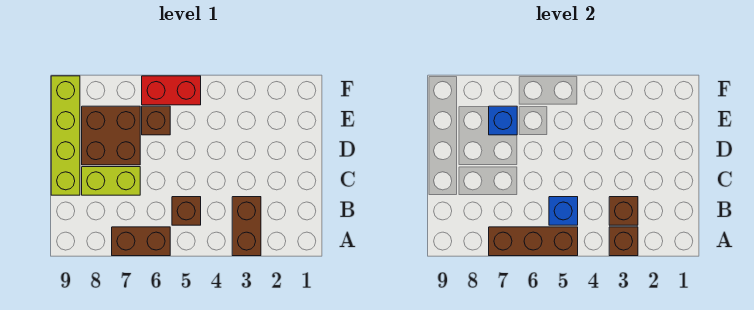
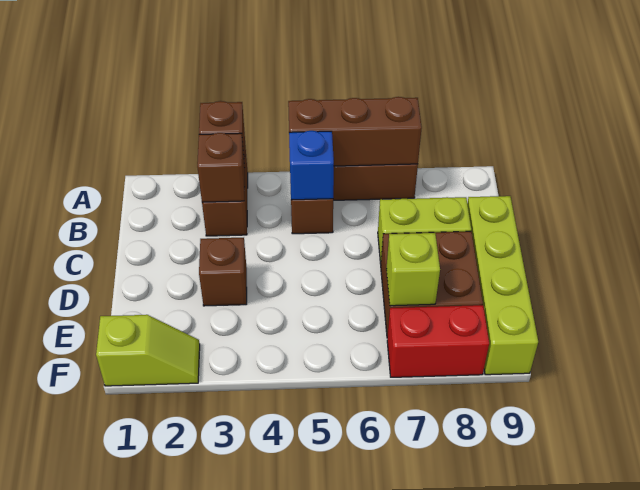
brown 1x1 brick [142,106,170,135] -> brown 1x1 brick moved to [199,238,247,306]
blue 1x1 brick [489,106,517,135] -> lime 1x1 brick [386,233,440,306]
none -> lime 1x2 slope [96,315,200,386]
red 1x2 brick [142,76,201,105] -> red 1x2 brick moved to [387,305,489,377]

